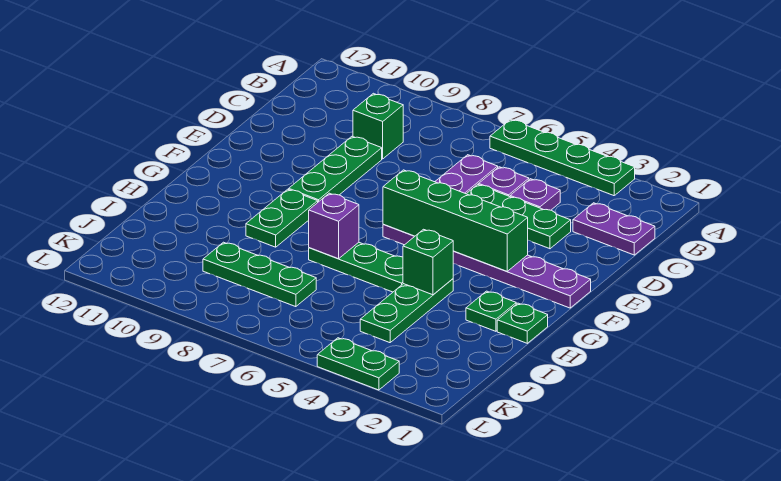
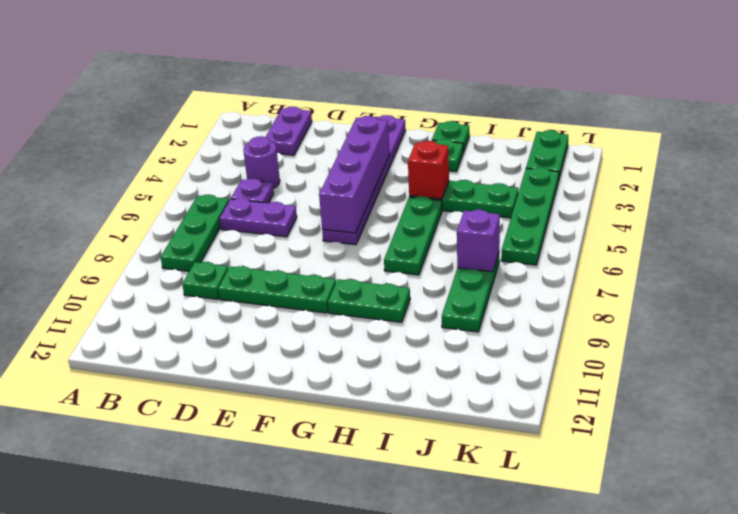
green 1x4 plate [490,119,635,196] -> green 1x4 plate moved to [501,167,559,265]
purple 1x1 plate [510,179,560,210] -> purple 1x1 round brick [243,136,280,189]
green 1x1 brick [353,93,403,159] -> green 1x1 plate [182,262,228,299]
green 1x3 plate [467,184,571,249] -> green 1x3 plate moved to [161,195,229,271]
green 1x4 brick [383,170,528,271] -> purple 1x4 brick [319,116,390,233]
green 1x1 brick [403,229,453,295] -> red 1x1 brick [408,141,449,199]
purple 1x1 brick [309,193,359,259] -> purple 1x1 brick moved to [457,210,500,272]
green 1x2 plate [317,338,399,390] -> green 1x2 plate moved to [526,130,568,181]

